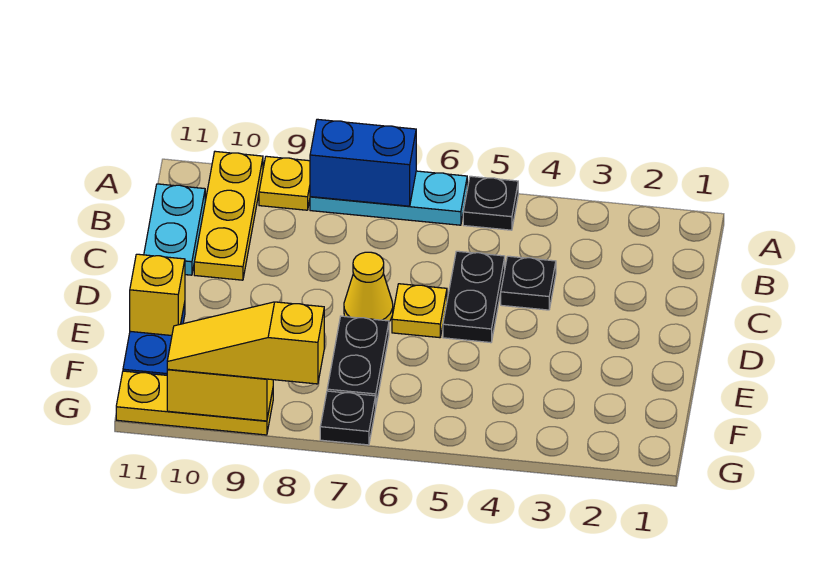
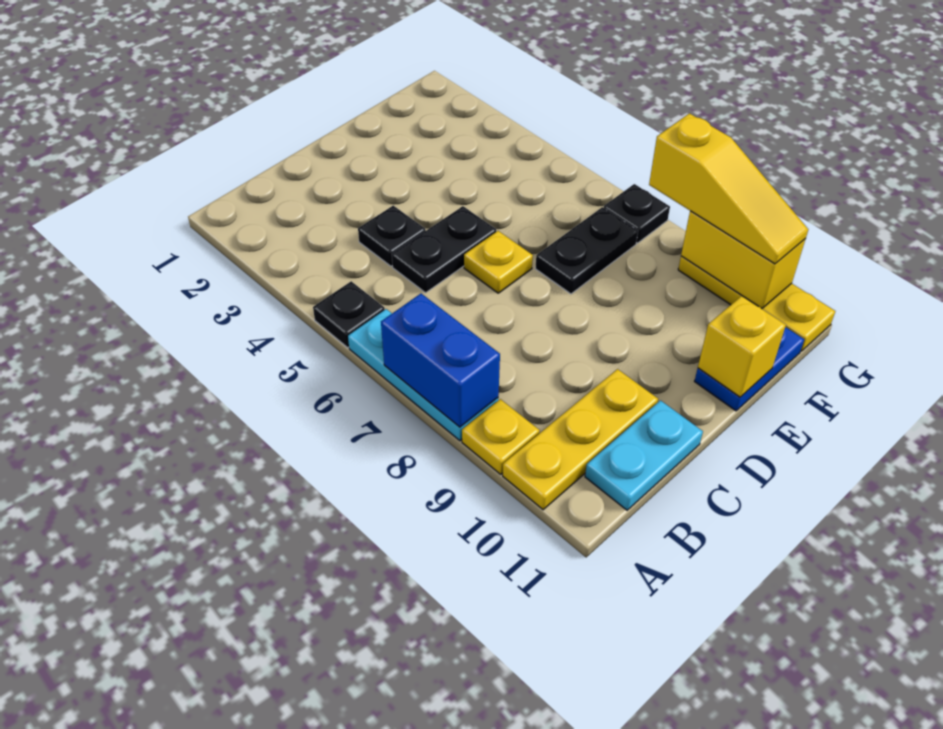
yellow 1x1 cone [344,252,393,321] -> none

